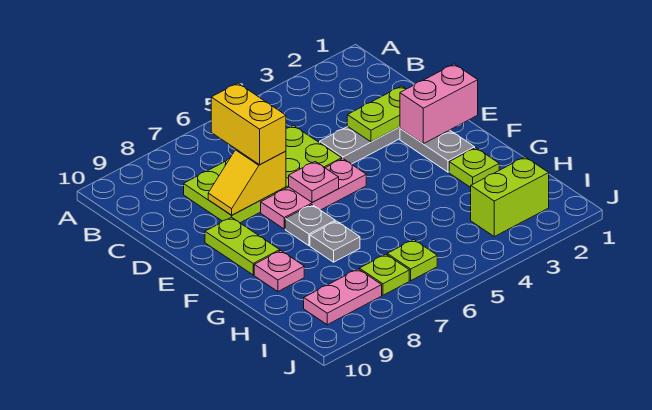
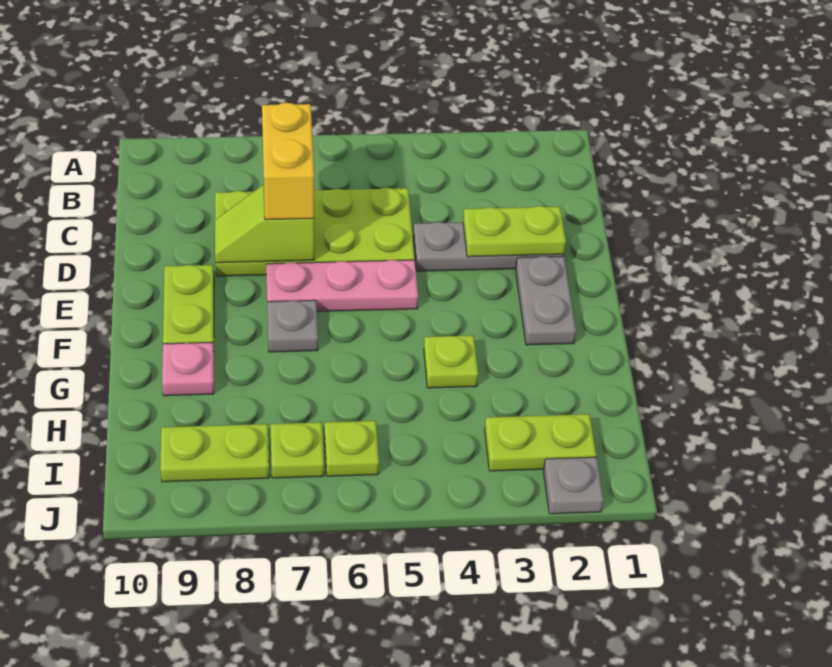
yellow 1x2 slope [208,149,286,215] -> lime 1x2 slope [215,185,314,263]
pink 1x2 brick [400,64,478,144] -> none
pink 1x1 plate [289,162,339,203] -> none
lime 1x1 plate [449,148,499,187] -> lime 1x1 plate moved to [424,335,478,388]
grey 1x1 plate [310,221,360,262] -> grey 1x1 plate moved to [543,457,604,514]
lime 1x2 brick [471,157,549,237] -> lime 1x2 plate [485,414,596,471]
pink 1x2 plate [304,269,382,325] -> lime 1x2 plate [160,424,269,482]

